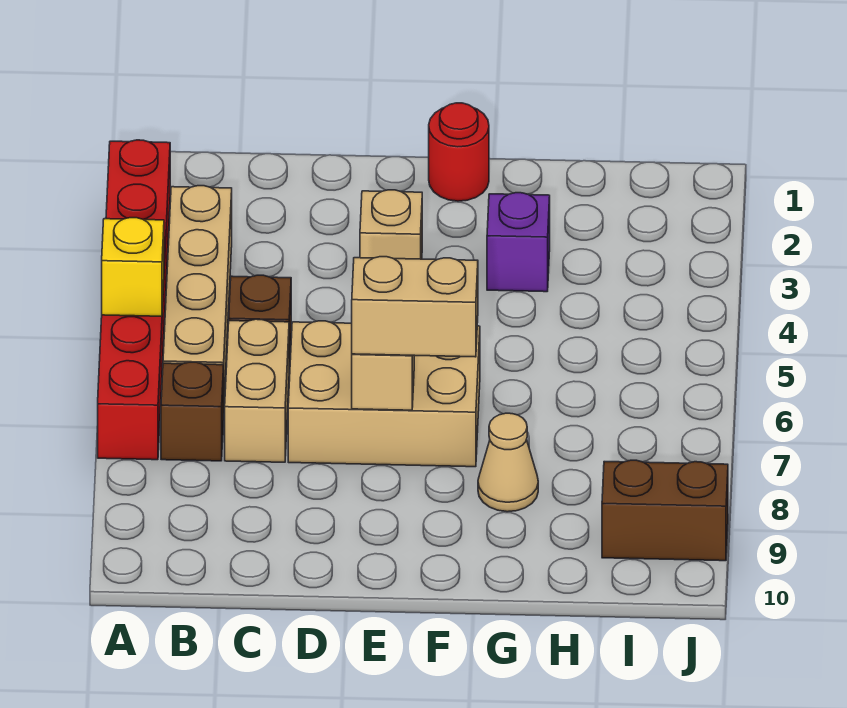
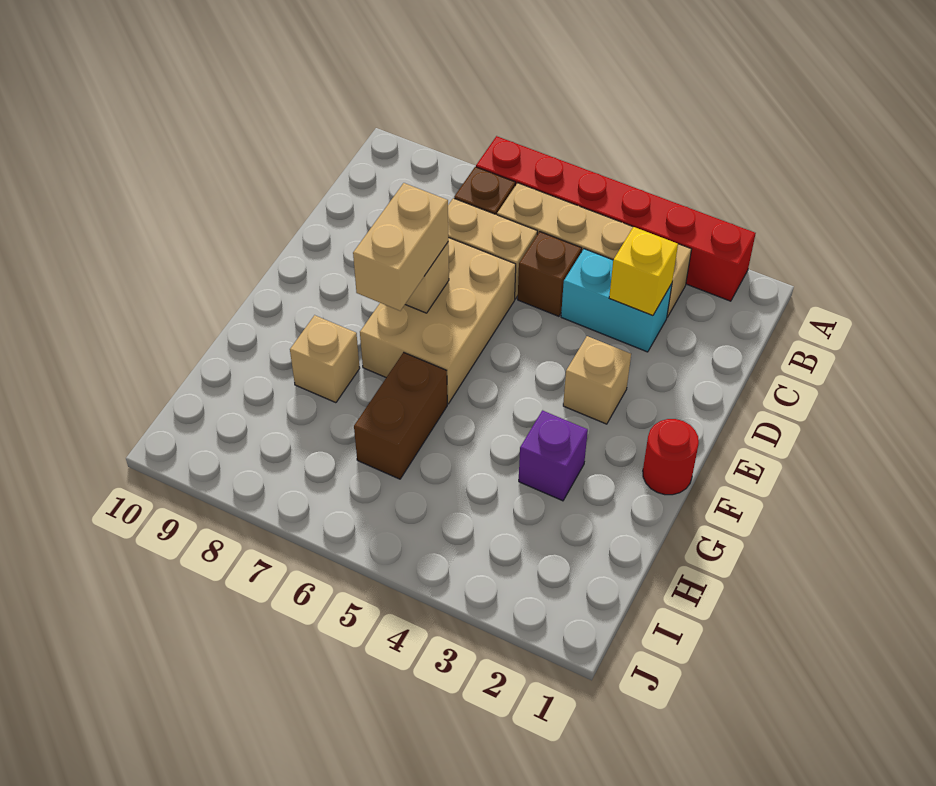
yellow 1x1 brick [102,218,164,316] -> yellow 1x1 brick moved to [609,227,678,315]
none -> cyan 1x2 brick [561,249,672,352]
tan 1x1 cone [478,413,538,512] -> tan 1x1 brick [290,315,360,403]
brown 1x2 brick [602,460,728,561] -> brown 1x2 brick moved to [354,352,447,479]

